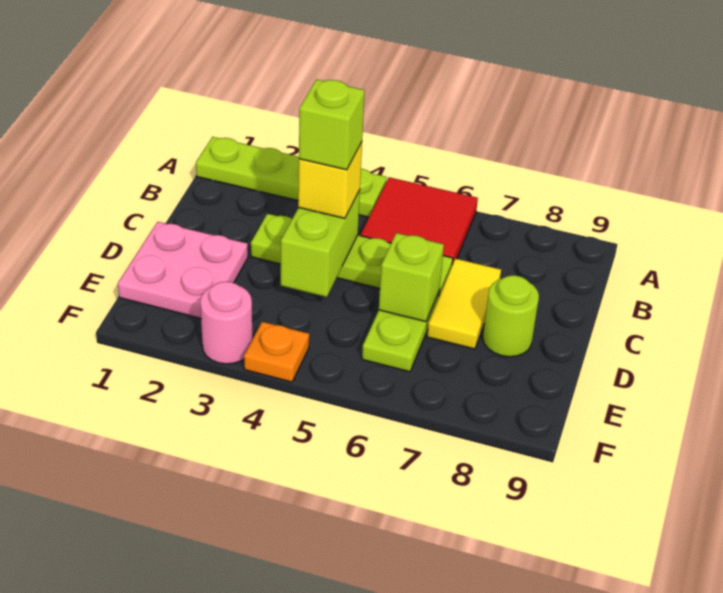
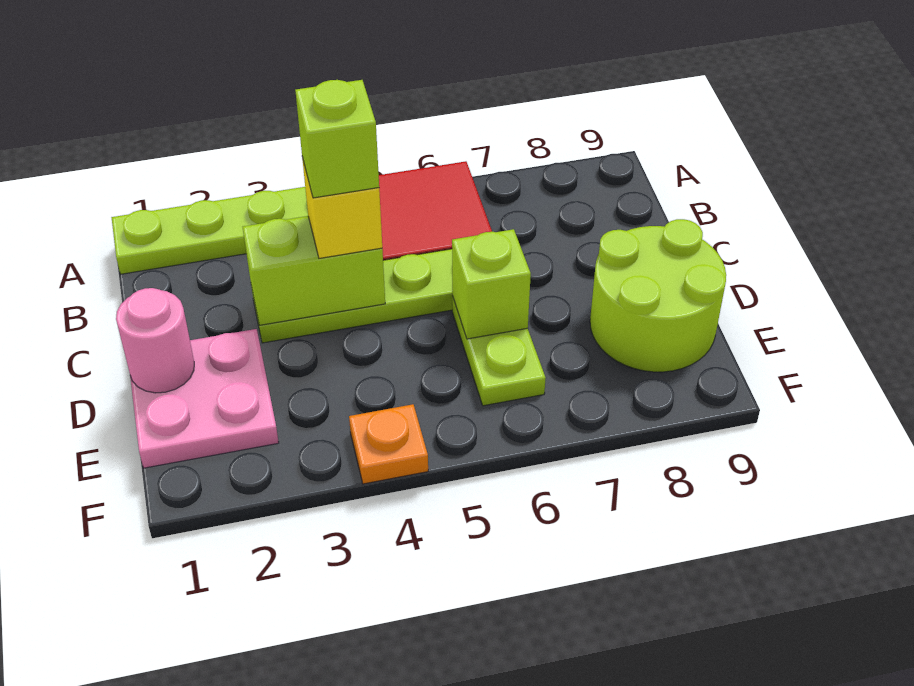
lime 1x2 brick [281,190,360,297] -> lime 1x2 brick turned to [243,216,385,325]
yellow 1x2 tile [427,259,501,349] -> none
lime 1x1 round brick [483,275,539,357] -> lime 2x2 round brick [590,219,726,372]
pink 1x1 round brick [200,282,252,364] -> pink 1x1 round brick moved to [116,288,194,393]

